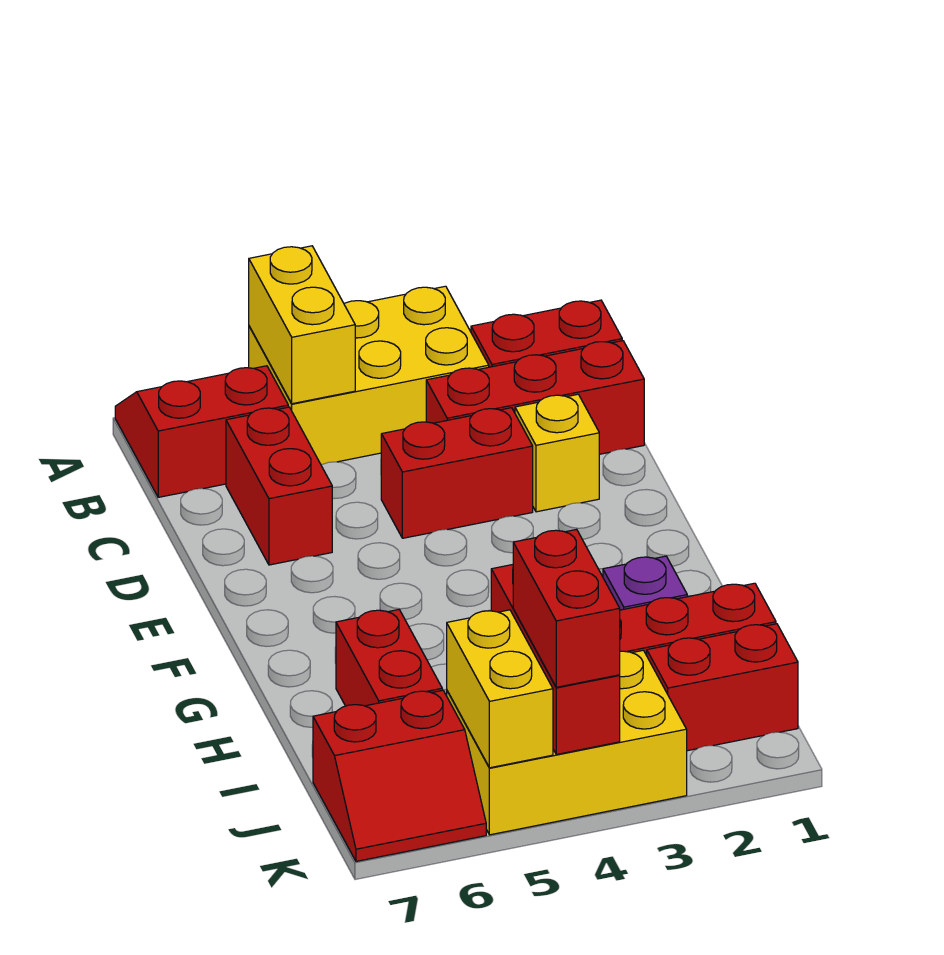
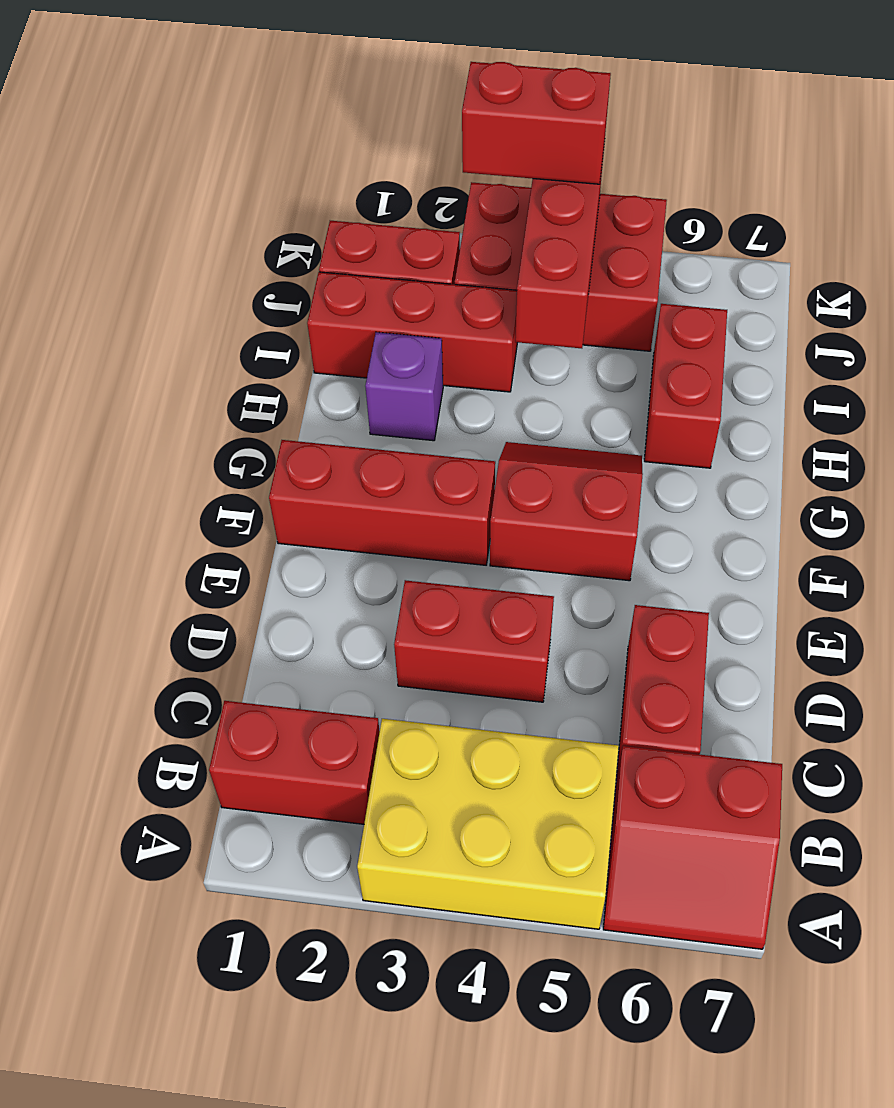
yellow 1x2 brick [249,246,355,404] -> none
red 1x3 brick [426,341,644,454] -> red 1x3 brick moved to [269,440,495,565]
yellow 1x1 brick [515,394,599,512] -> none
yellow 2x3 brick [447,650,687,835] -> red 2x3 brick [455,182,667,351]
red 1x2 brick [513,529,620,687] -> red 1x2 brick turned to [462,62,611,184]
yellow 1x2 brick [447,610,553,768] -> none
red 2x2 slope [313,690,486,861] -> red 2x2 slope moved to [490,442,643,581]

